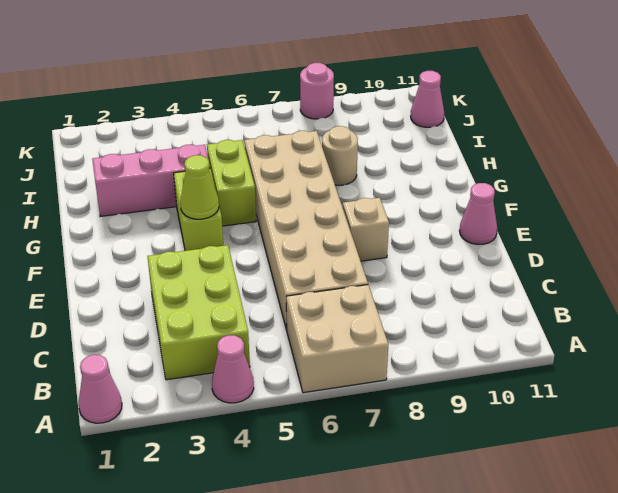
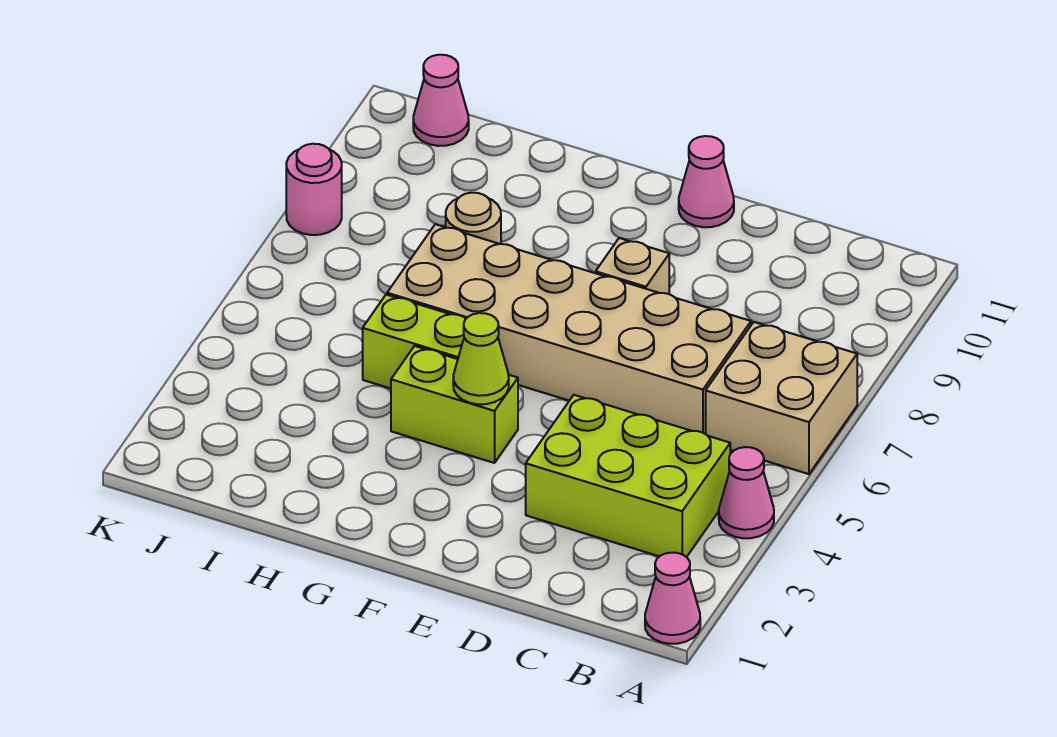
pink 1x3 brick [92,145,210,217] -> none

